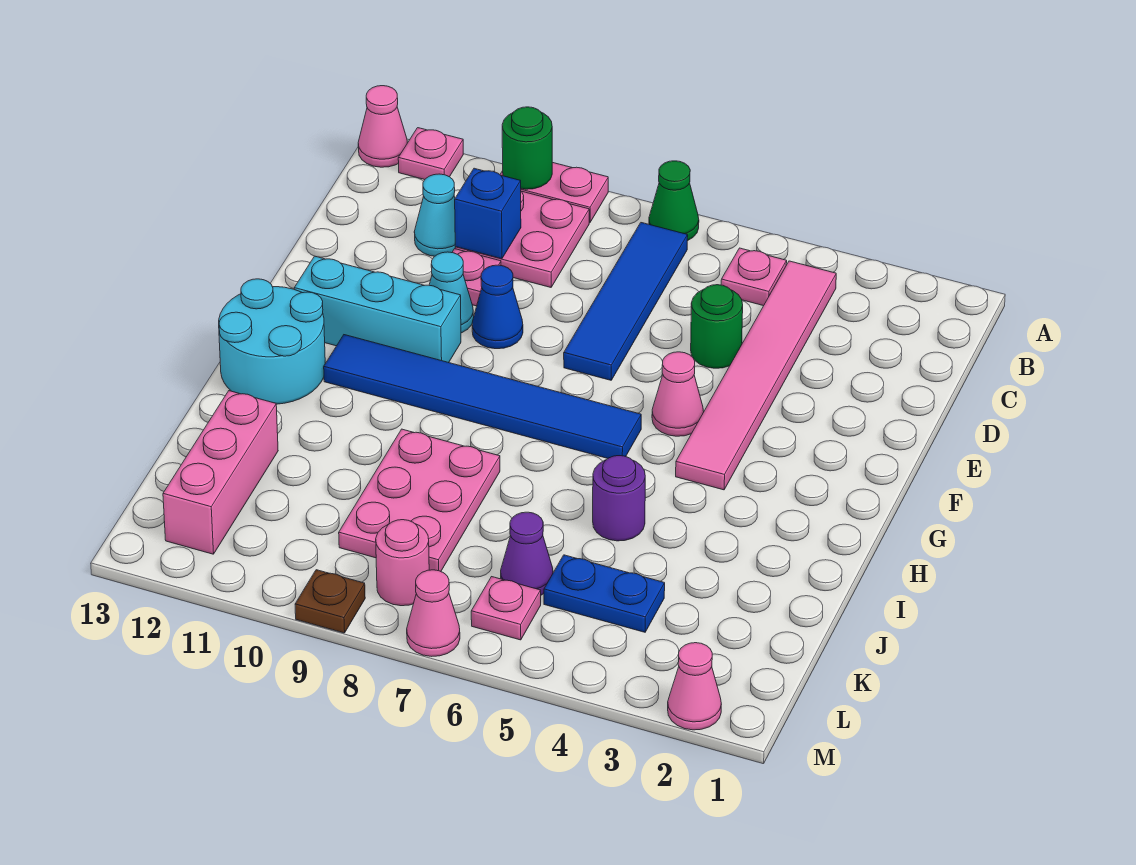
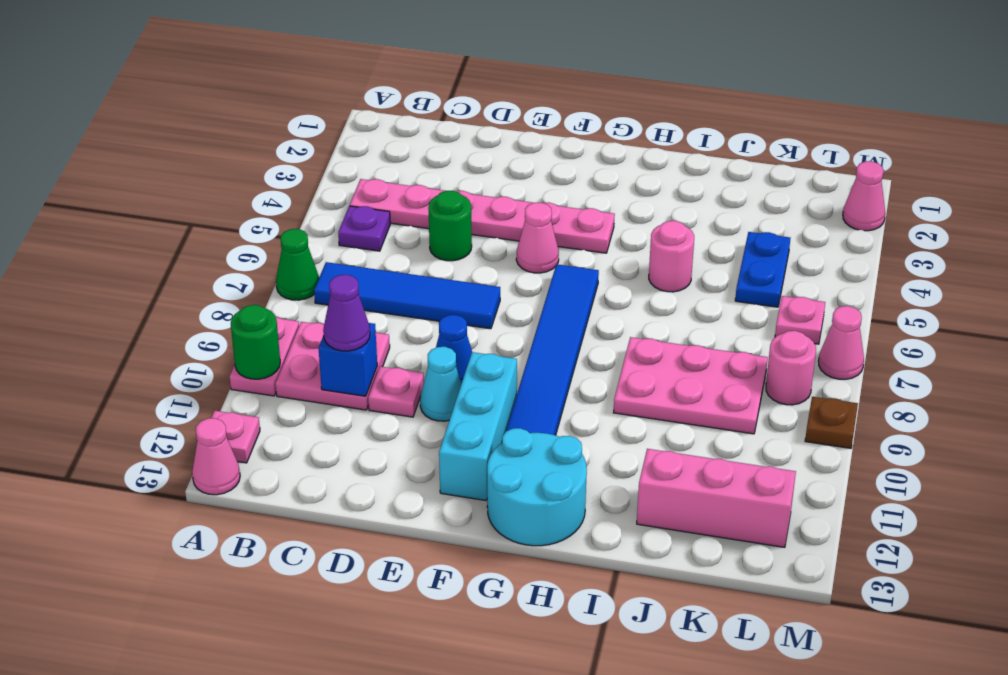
pink 1x6 tile [676,261,836,490] -> pink 1x6 plate [350,179,615,253]
pink 1x1 plate [721,248,787,306] -> purple 1x1 plate [338,206,390,251]
cyan 1x1 cone [414,174,455,256] -> none
purple 1x1 round brick [593,456,645,541] -> pink 1x1 round brick [649,221,694,292]
purple 1x1 cone [501,512,553,595] -> purple 1x1 cone moved to [323,275,370,351]

